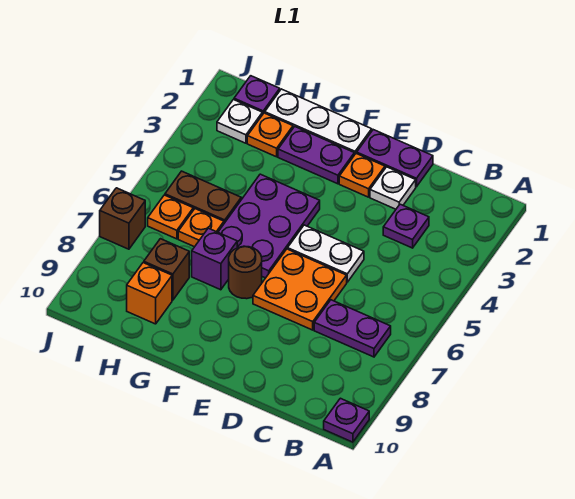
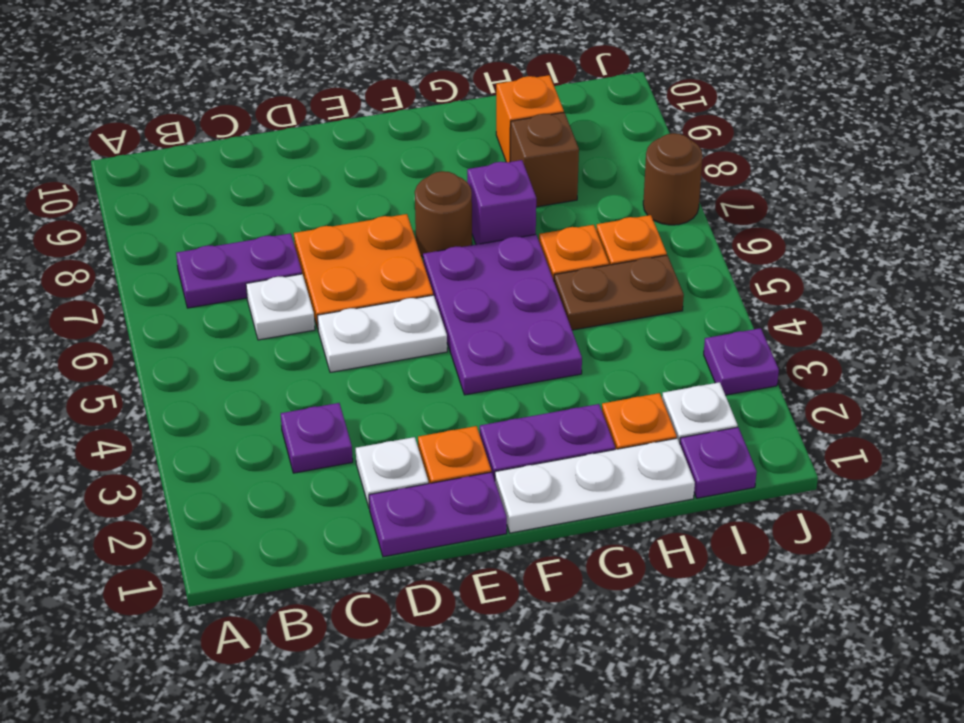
purple 1x1 plate [324,398,369,442] -> purple 1x1 plate moved to [704,328,779,395]
none -> white 1x1 plate [246,274,315,340]
brown 1x1 brick [100,188,145,249] -> brown 1x1 round brick [643,133,703,225]

